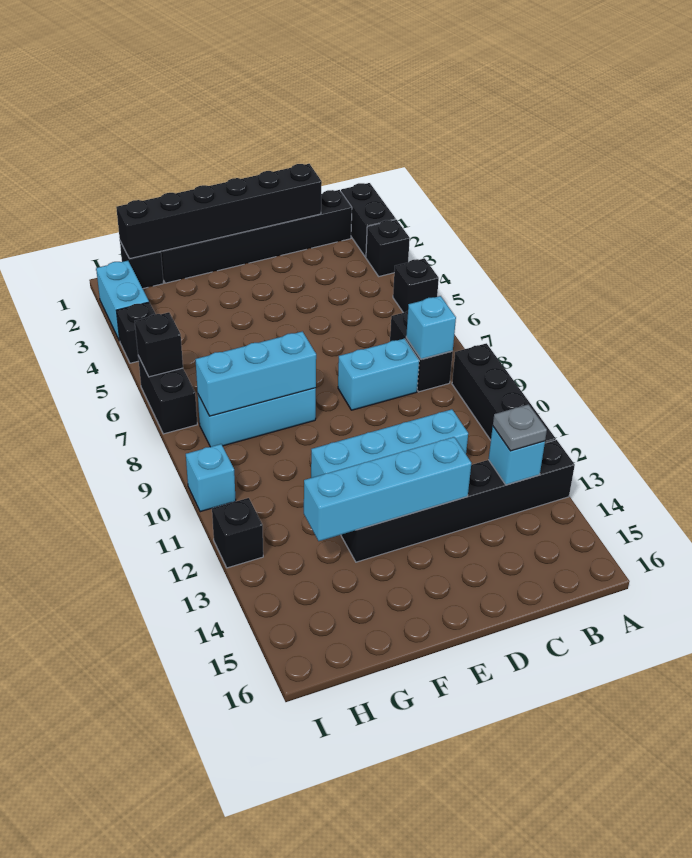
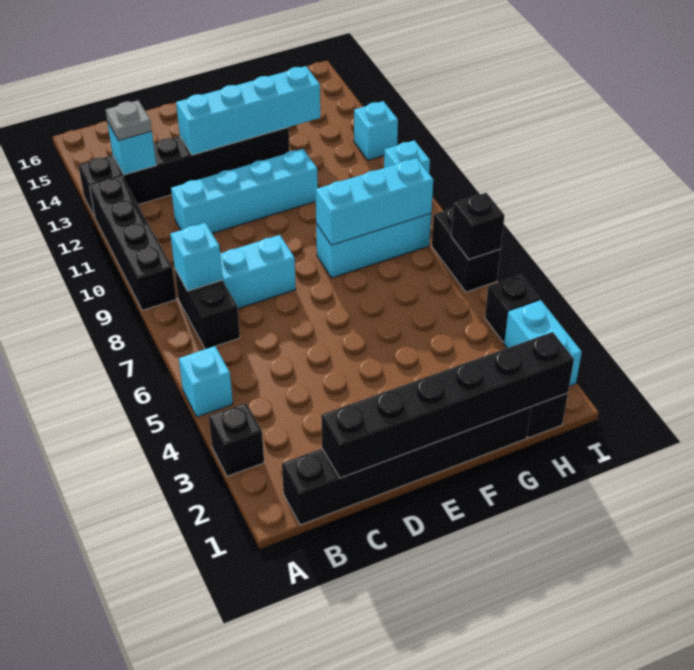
black 1x2 brick [341,183,396,257] -> none
black 1x1 brick [393,258,439,313] -> cyan 1x1 brick [179,346,233,417]
black 1x1 brick [212,498,263,568] -> cyan 1x1 brick [354,101,398,160]

